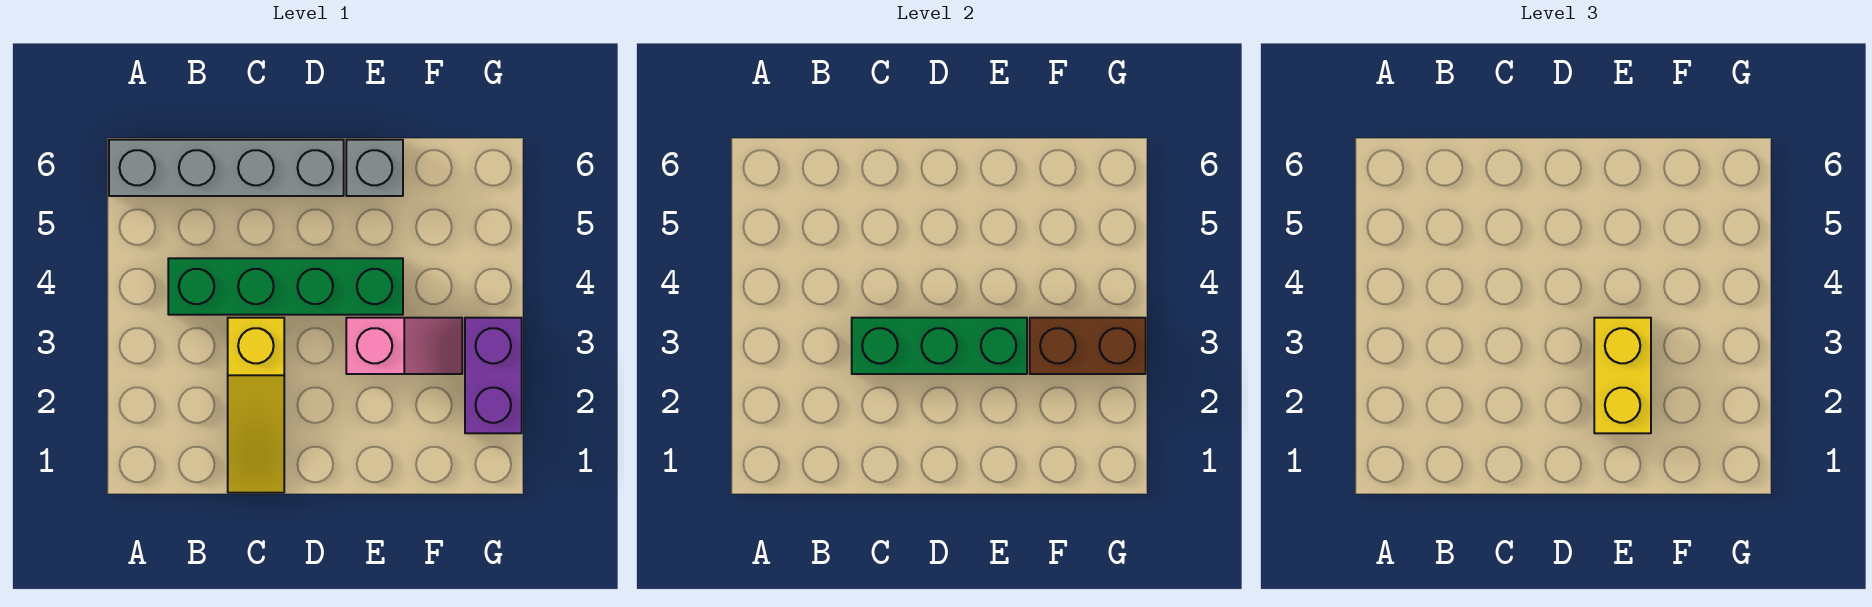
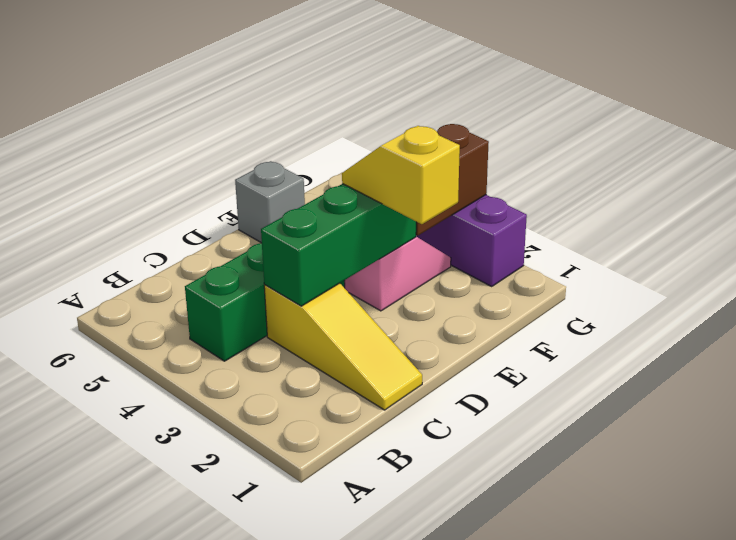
grey 1x4 brick [109,140,344,196] -> none
yellow 1x2 brick [1594,318,1651,433] -> yellow 1x2 slope [342,126,460,224]

